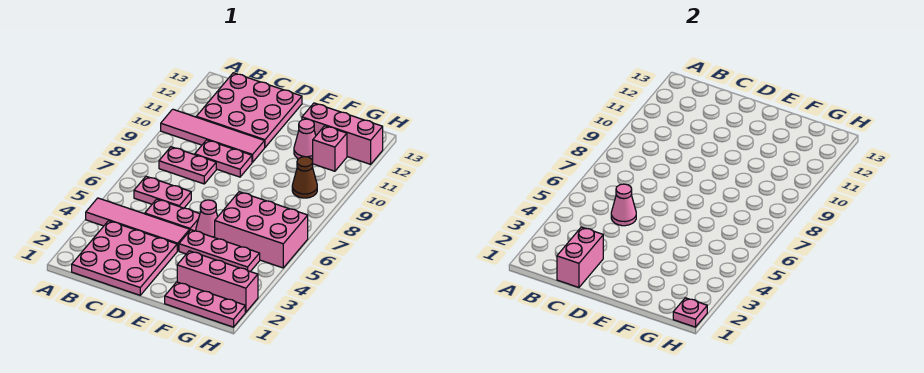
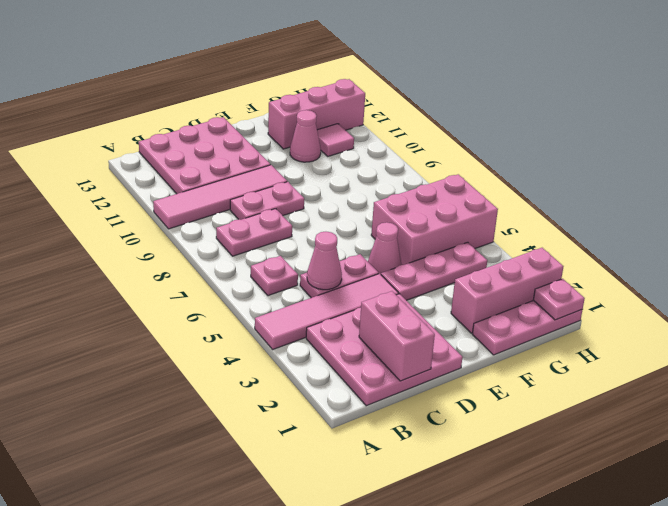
pink 1x2 plate [134,176,191,208] -> pink 1x1 plate [251,256,298,296]
brown 1x1 cone [292,157,317,198] -> none
pink 1x1 brick [313,126,347,171] -> pink 1x1 tile [317,124,354,156]

